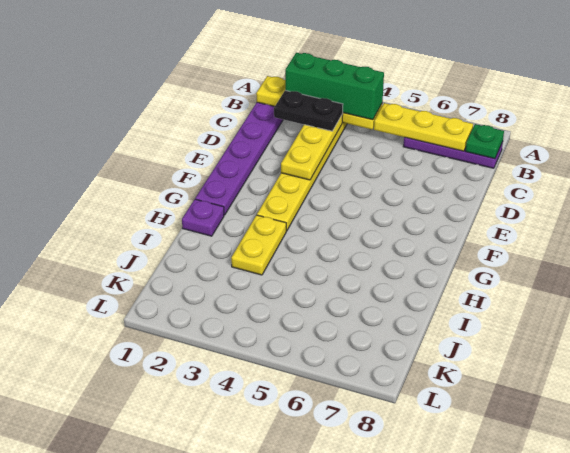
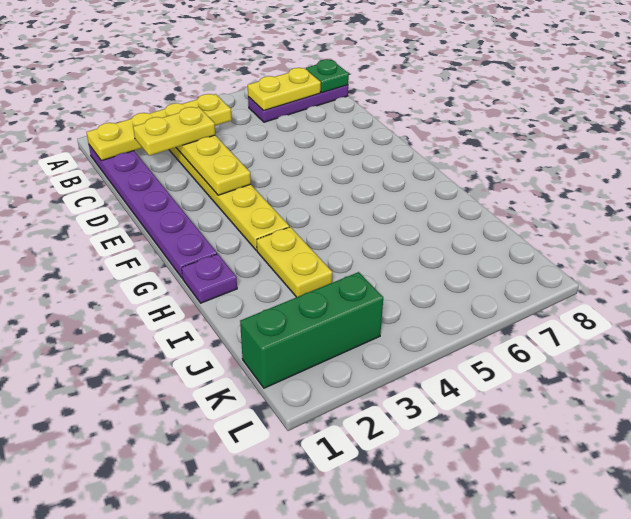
green 1x3 brick [285,53,384,120] -> green 1x3 brick moved to [240,272,383,388]
yellow 1x3 plate [374,103,473,151] -> yellow 1x2 plate [248,68,321,111]
black 1x2 plate [274,90,343,131] -> yellow 1x2 plate [133,107,215,156]

